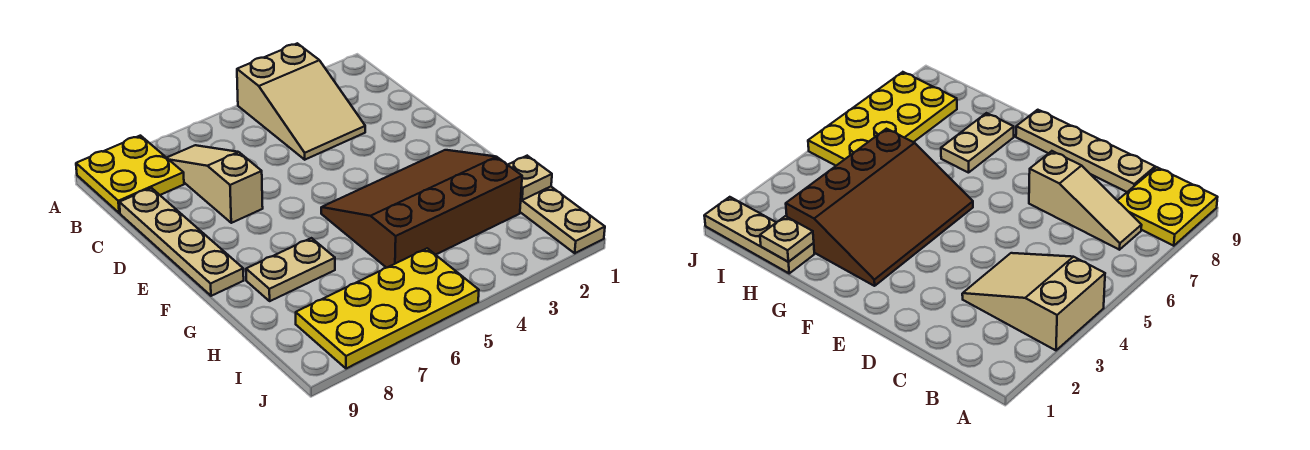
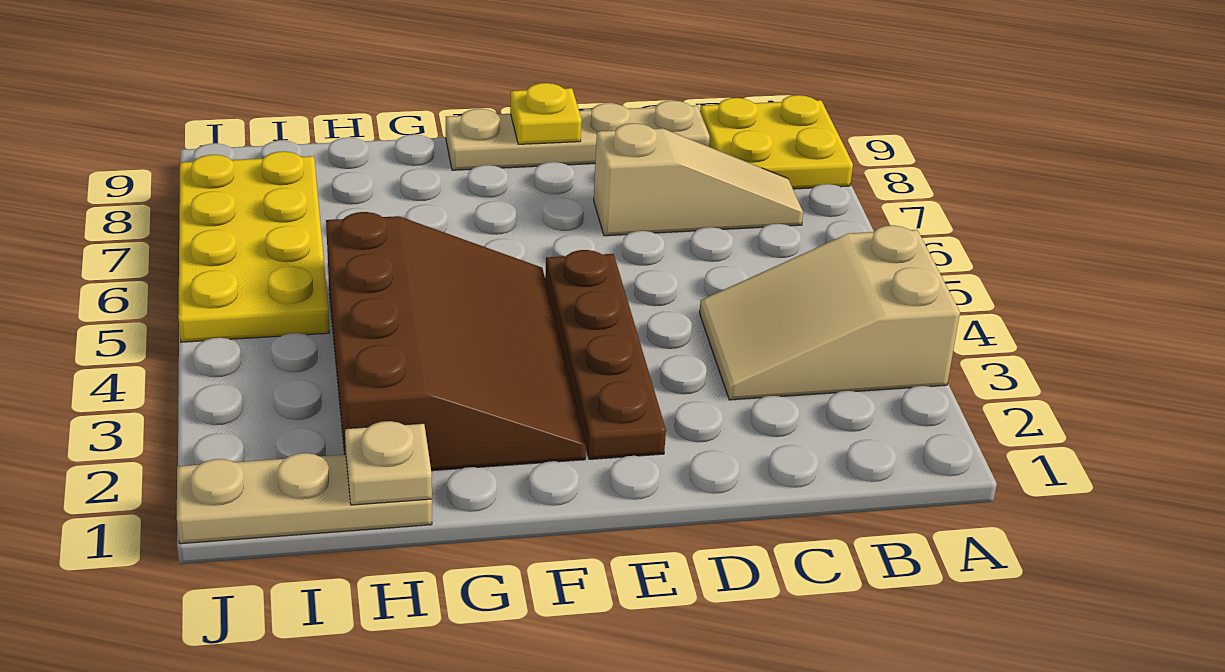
none -> brown 1x4 plate [545,250,666,459]
none -> yellow 1x1 plate [510,83,582,144]
tan 1x2 plate [246,238,335,301] -> none

